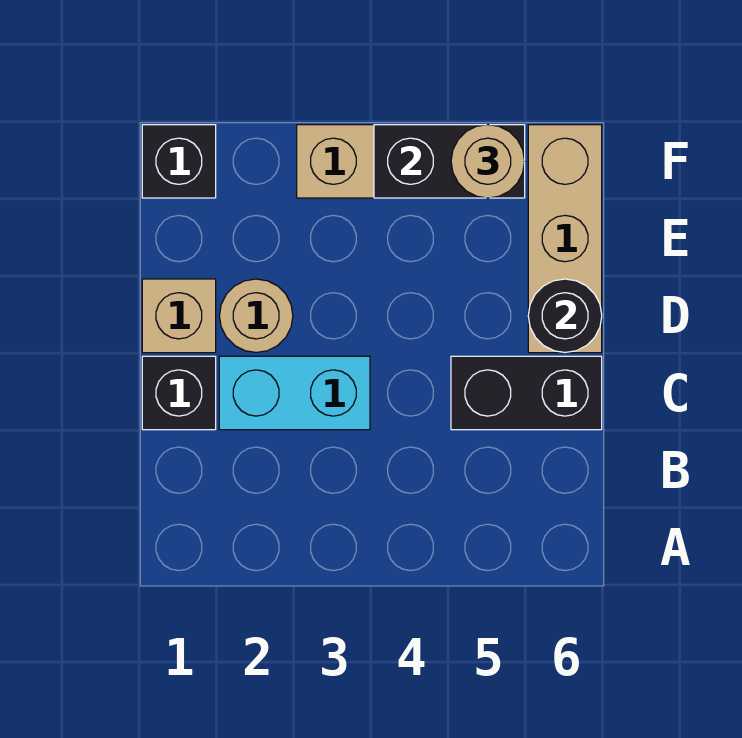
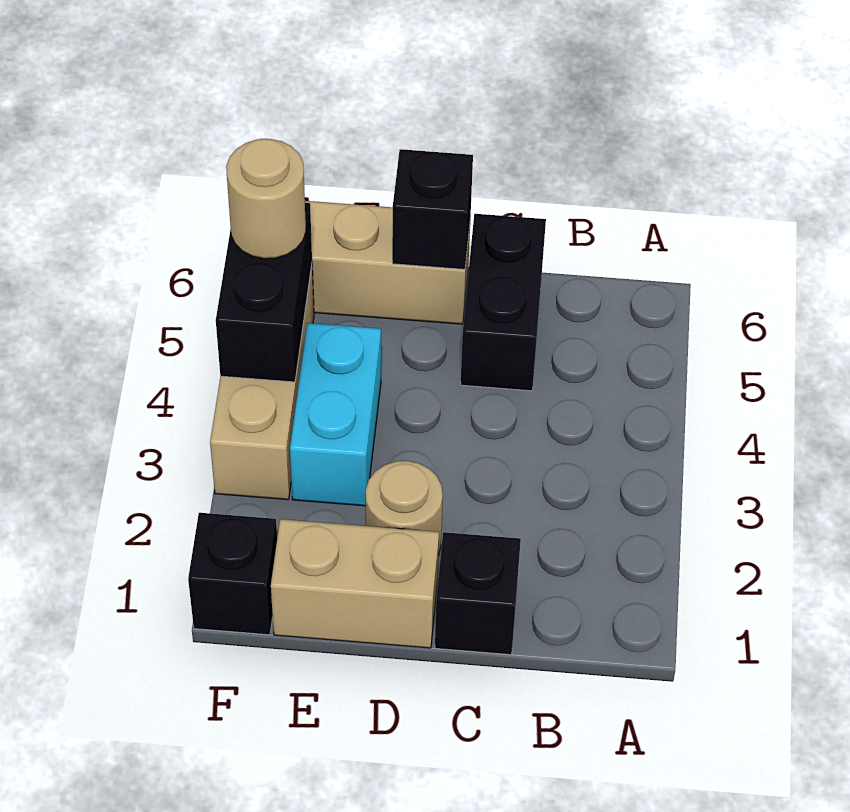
cyan 1x2 brick [219,356,370,430] -> cyan 1x2 brick moved to [290,323,381,506]
tan 1x1 brick [142,279,216,353] -> tan 1x2 brick [271,519,439,648]
black 1x1 round brick [528,279,602,353] -> black 1x1 brick [392,149,473,269]

